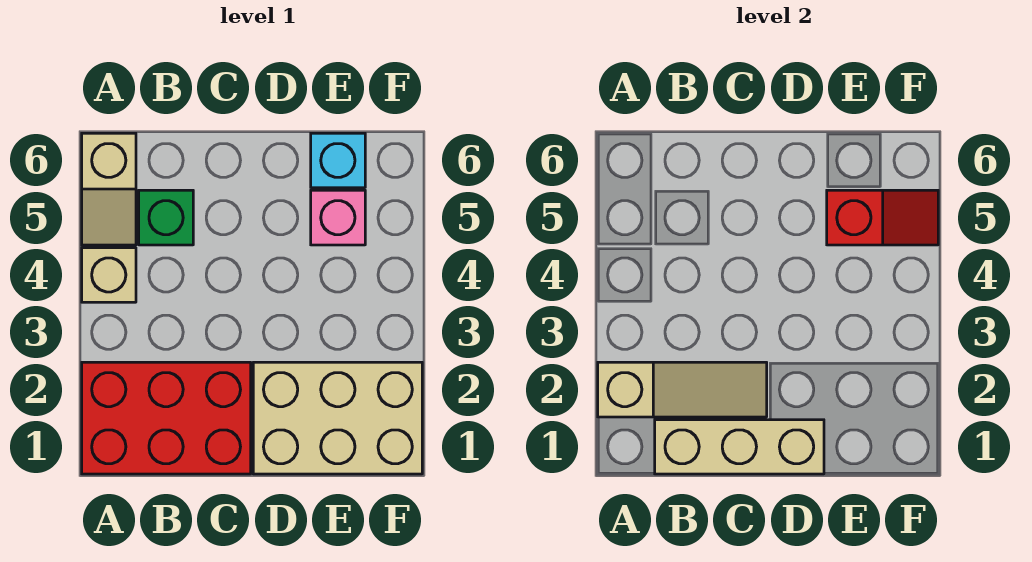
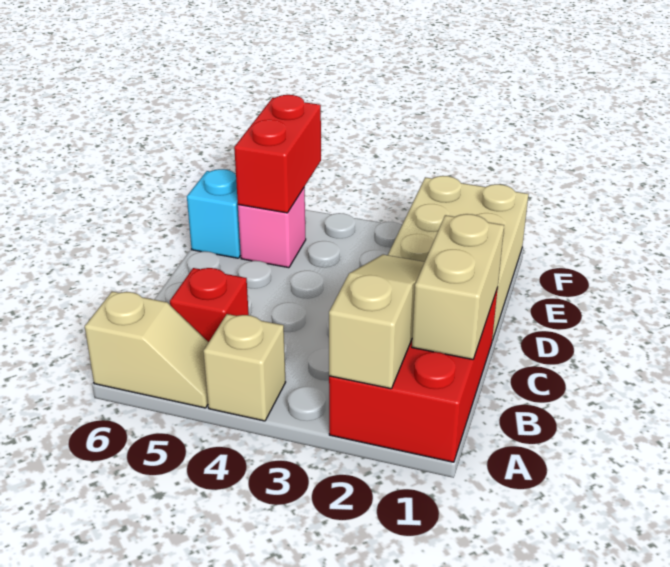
tan 1x3 brick [655,420,824,474] -> tan 1x2 brick [412,214,504,359]
green 1x1 brick [139,190,193,245] -> red 1x1 brick [170,268,249,342]
red 1x2 slope [827,190,938,245] -> red 1x2 brick [234,95,321,213]

